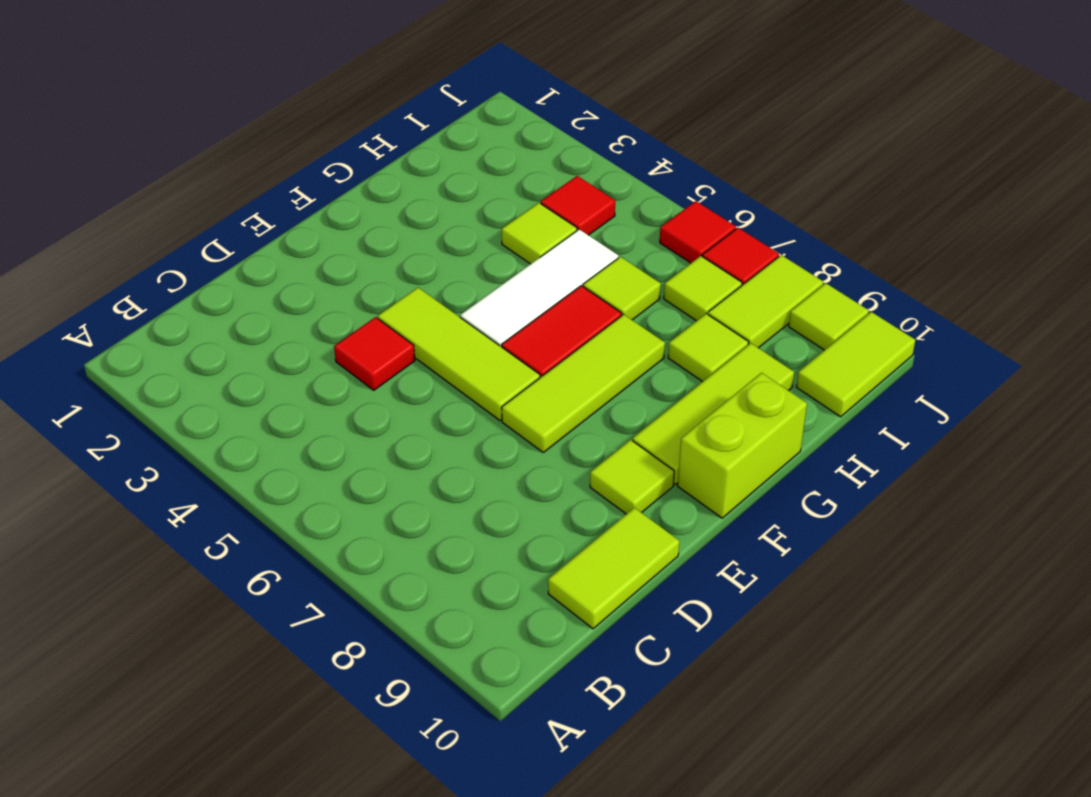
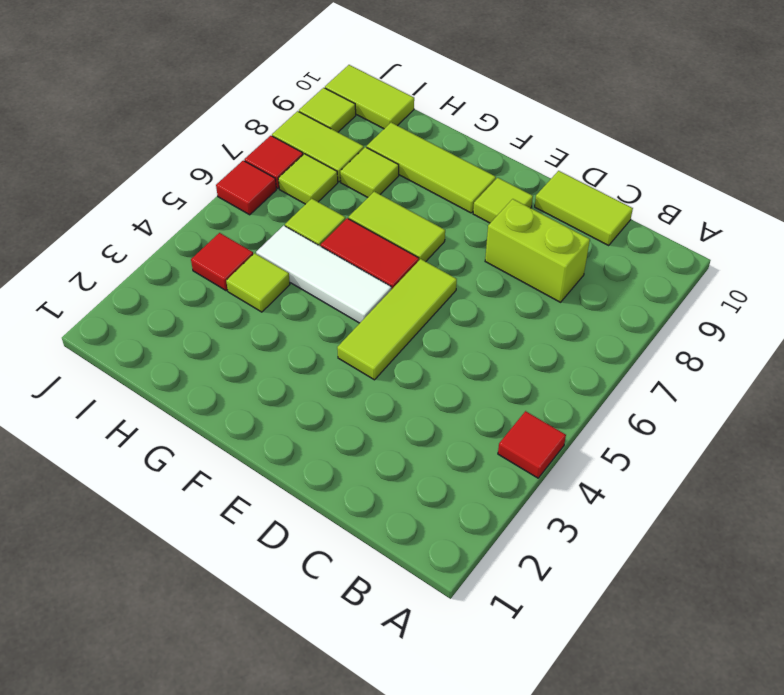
red 1x1 tile [334,317,415,390] -> red 1x1 tile moved to [498,411,566,478]
lime 1x3 tile [502,314,665,452] -> lime 1x2 tile [349,192,445,262]
lime 1x2 brick [678,373,807,518] -> lime 1x2 brick moved to [485,199,590,302]

